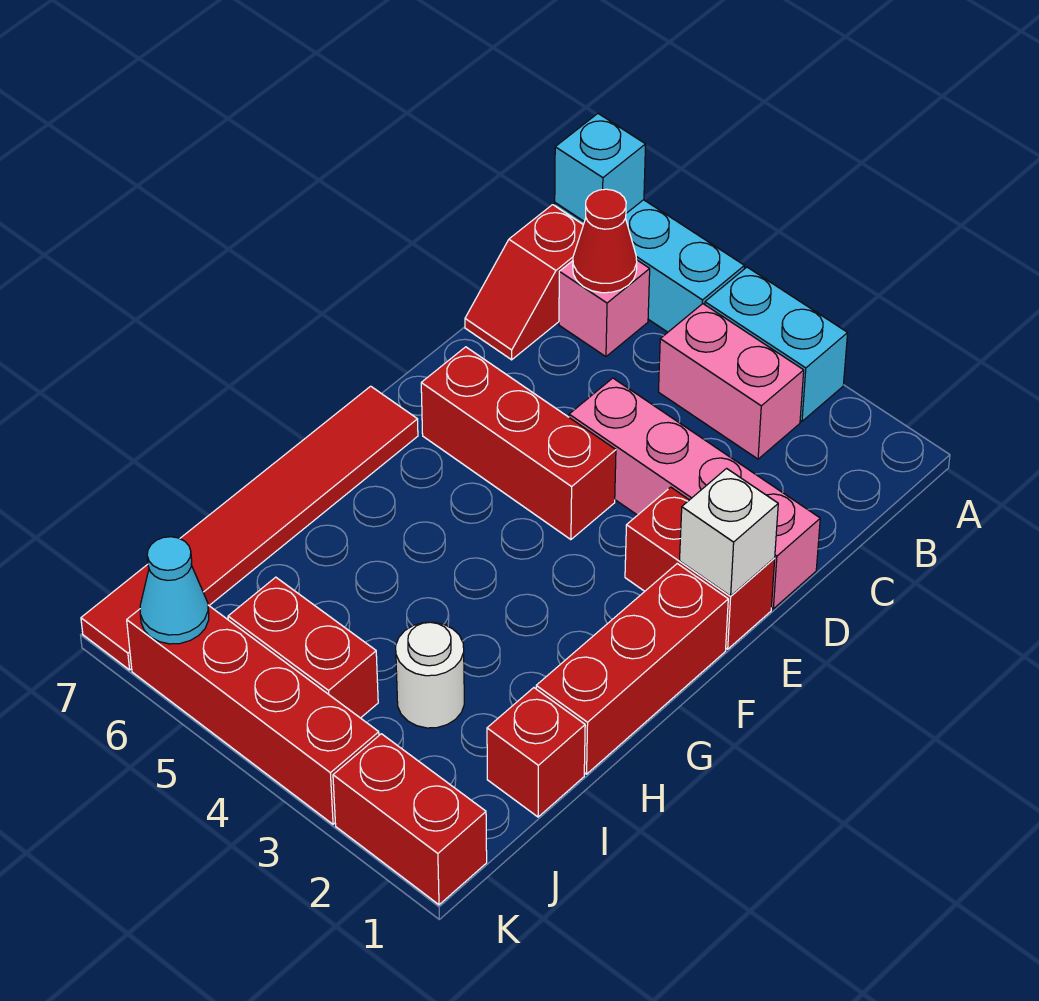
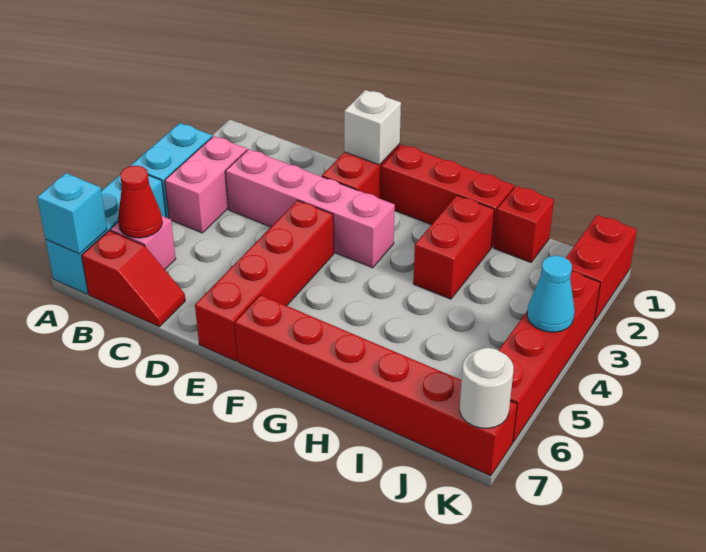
pink 1x4 brick [569,378,820,609] -> pink 1x4 brick turned to [226,149,395,268]
red 1x3 brick [421,347,616,540] -> red 1x4 brick [195,200,334,361]
red 1x6 tile [81,386,418,670] -> red 1x6 brick [235,295,517,476]
white 1x1 round brick [396,622,464,728] -> white 1x1 round brick moved to [460,348,513,428]
red 1x2 brick [228,577,378,718] -> red 1x2 brick moved to [413,196,494,299]
cyan 1x1 cone [140,537,209,644] -> cyan 1x1 cone moved to [527,256,575,332]

